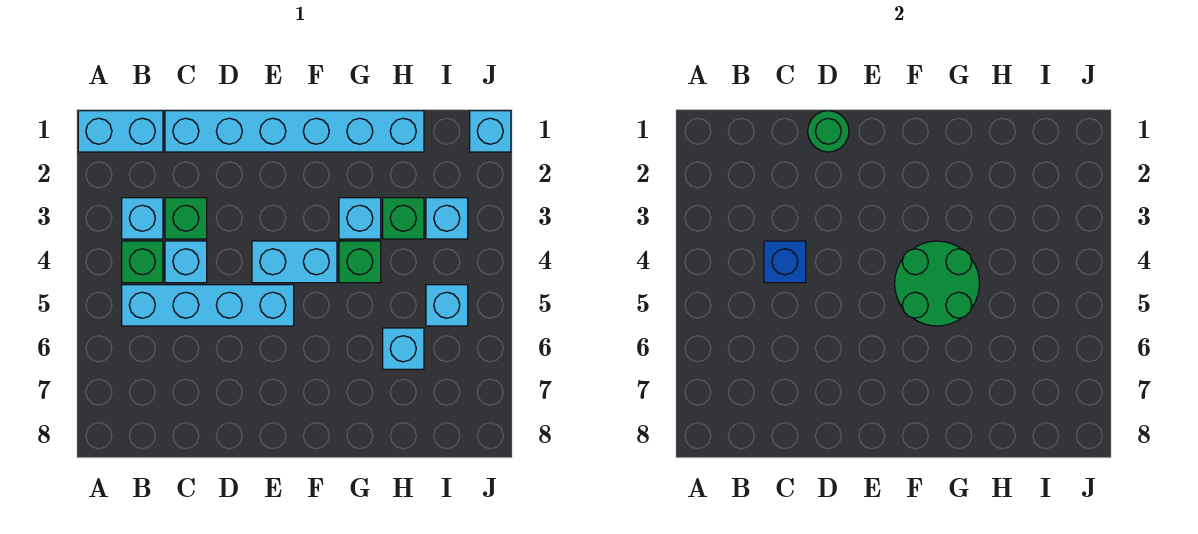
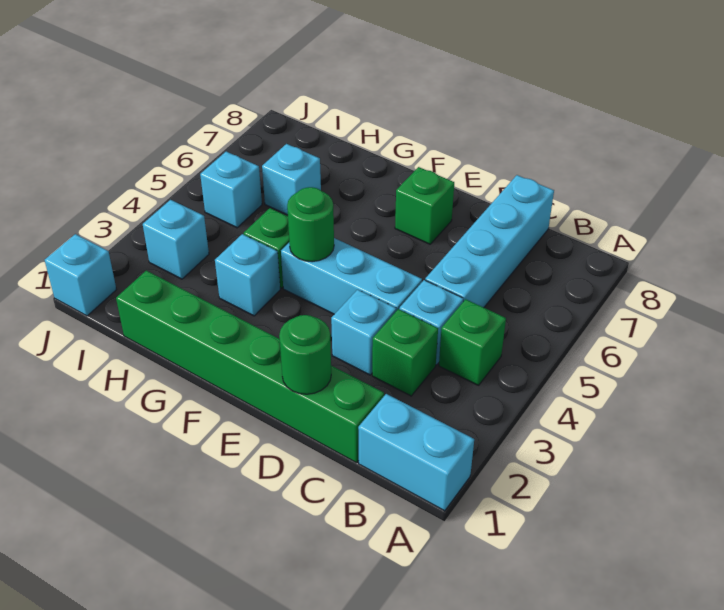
cyan 1x1 brick [122,198,163,239] -> cyan 1x1 brick moved to [331,290,396,375]
cyan 1x4 brick [122,285,294,326] -> cyan 1x4 brick turned to [425,175,554,307]
cyan 1x6 brick [165,111,424,152] -> green 1x6 brick [116,271,384,463]
blue 1x1 brick [764,241,806,283] -> none
cyan 1x2 brick [252,241,337,283] -> cyan 1x3 brick [281,238,422,314]
green 2x2 round brick [895,241,980,326] -> green 1x1 round brick [287,187,334,262]
green 1x1 brick [383,198,424,239] -> green 1x1 brick moved to [395,167,454,244]

